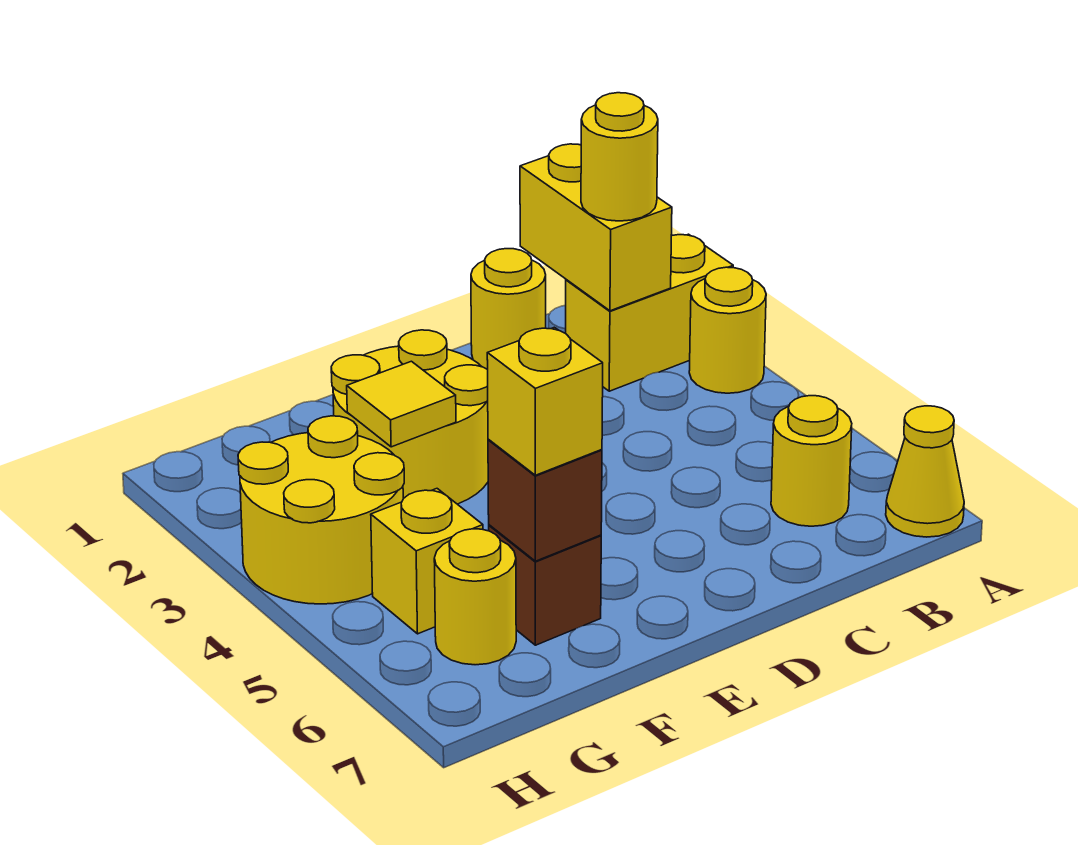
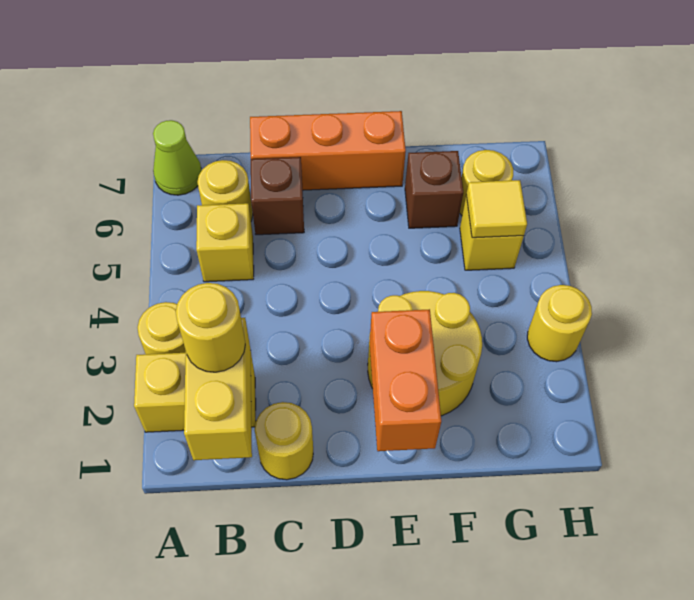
yellow 1x1 cone [886,406,964,537] -> lime 1x1 cone [153,120,202,195]
none -> orange 1x3 brick [250,111,406,190]
none -> orange 1x2 brick [369,309,441,451]
yellow 1x1 tile [347,361,456,447] -> yellow 1x1 tile moved to [466,180,527,238]
brown 1x1 brick [488,440,602,561] -> brown 1x1 brick moved to [251,157,304,235]
yellow 1x1 brick [487,327,603,475] -> yellow 1x1 brick moved to [196,203,254,282]
yellow 2x2 round brick [238,416,404,604] -> yellow 1x1 round brick [527,285,592,362]

